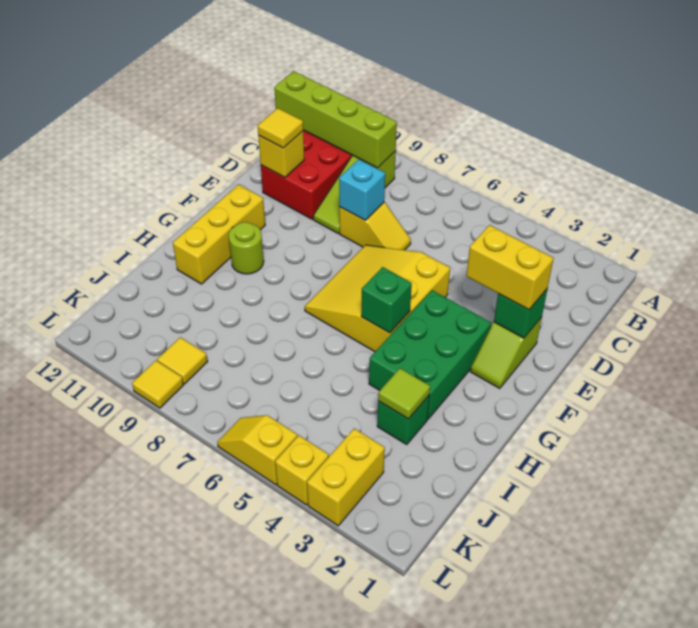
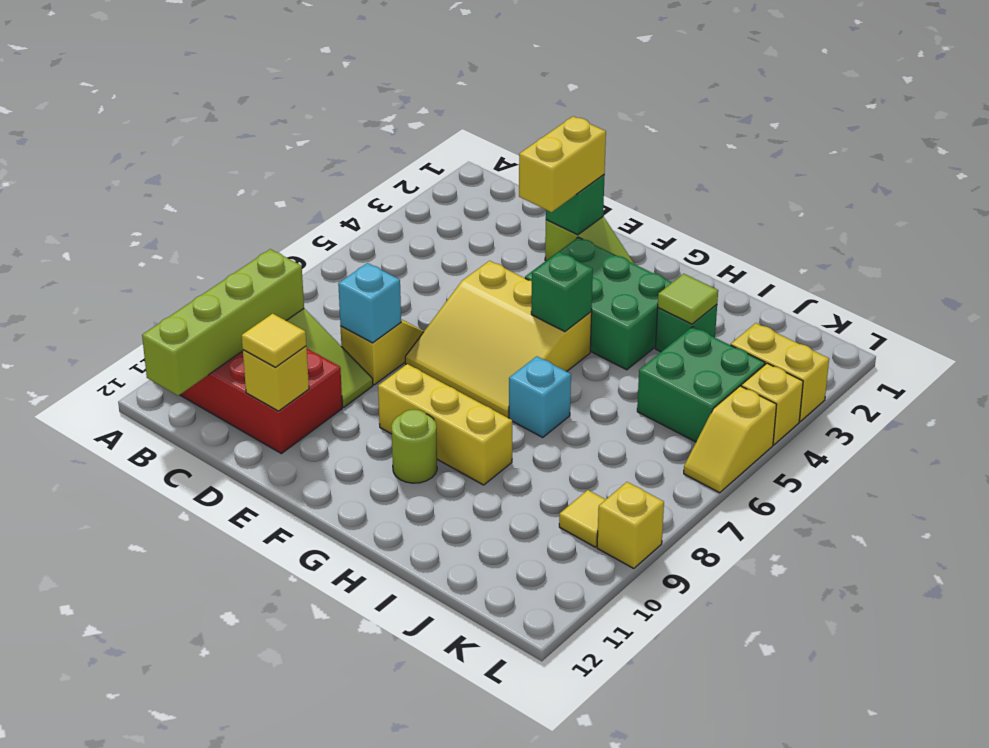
yellow 1x3 brick [173,185,265,284] -> yellow 1x3 brick moved to [378,364,512,485]
none -> cyan 1x1 brick [509,356,571,437]
none -> green 2x2 brick [637,327,765,442]
yellow 1x1 tile [132,361,183,408] -> yellow 1x1 brick [597,482,664,569]

